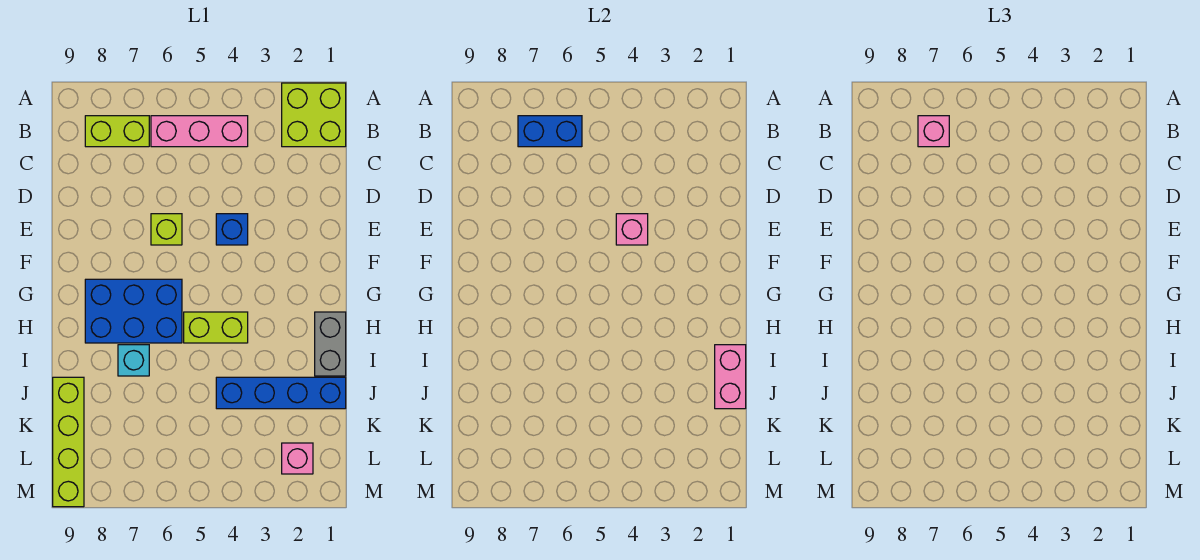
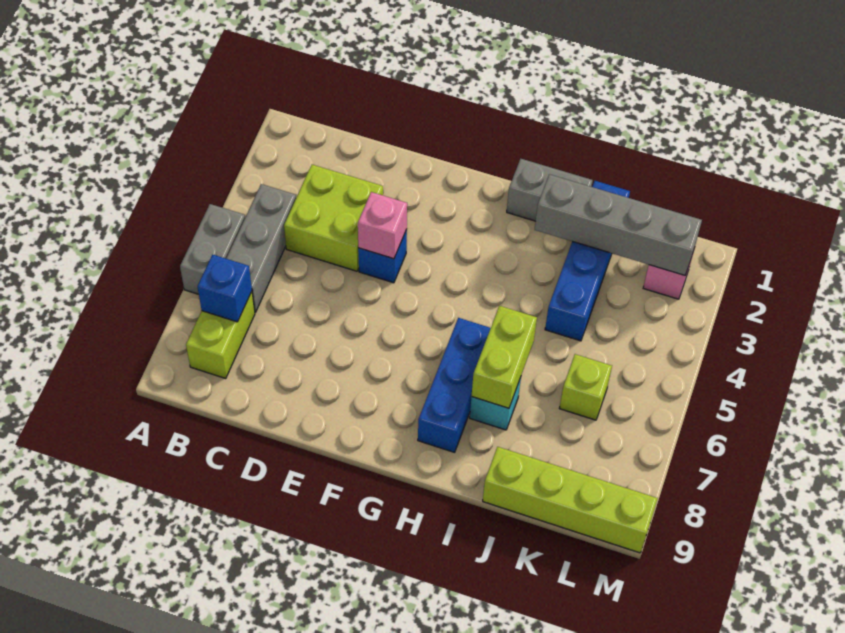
lime 2x2 brick [282,83,346,147] -> lime 2x2 brick moved to [284,164,383,271]
none -> grey 1x2 brick [180,204,245,294]
pink 1x3 brick [151,116,248,147] -> grey 1x3 brick [226,184,296,312]
blue 1x2 brick [518,116,582,147] -> blue 1x1 brick [197,255,252,322]
pink 1x1 brick [918,116,949,147] -> none
lime 1x1 brick [151,214,182,245] -> lime 1x1 brick moved to [559,354,612,420]
blue 2x3 brick [85,279,182,343] -> blue 1x3 brick [418,318,491,452]
lime 1x2 brick [184,312,248,343] -> lime 1x2 brick moved to [472,306,537,408]
pink 1x2 brick [715,345,746,409] -> none
none -> grey 1x4 brick [535,174,702,275]

